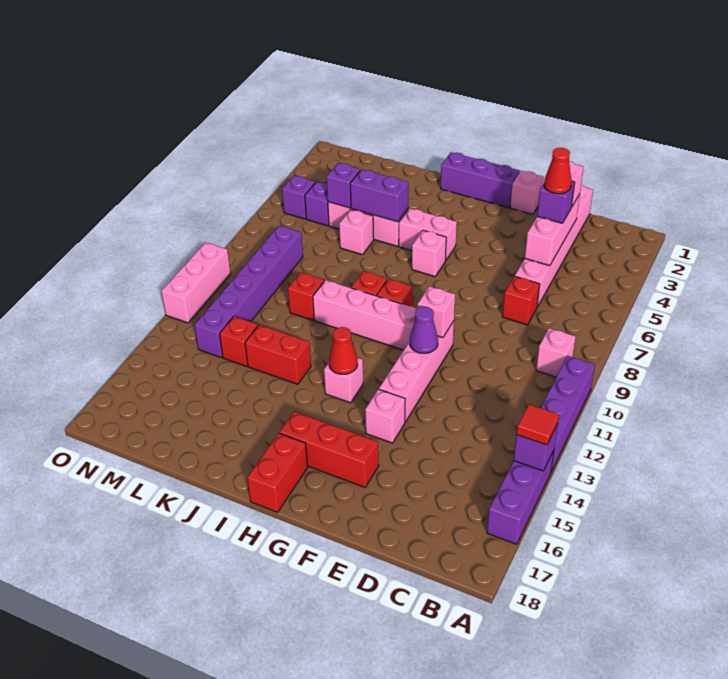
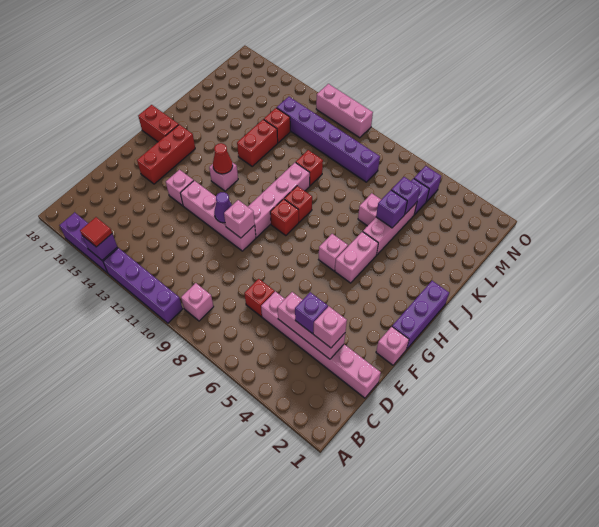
red 1x1 cone [544,148,572,194] -> none
purple 1x2 brick [350,169,408,222] -> purple 1x1 brick [376,190,407,228]

